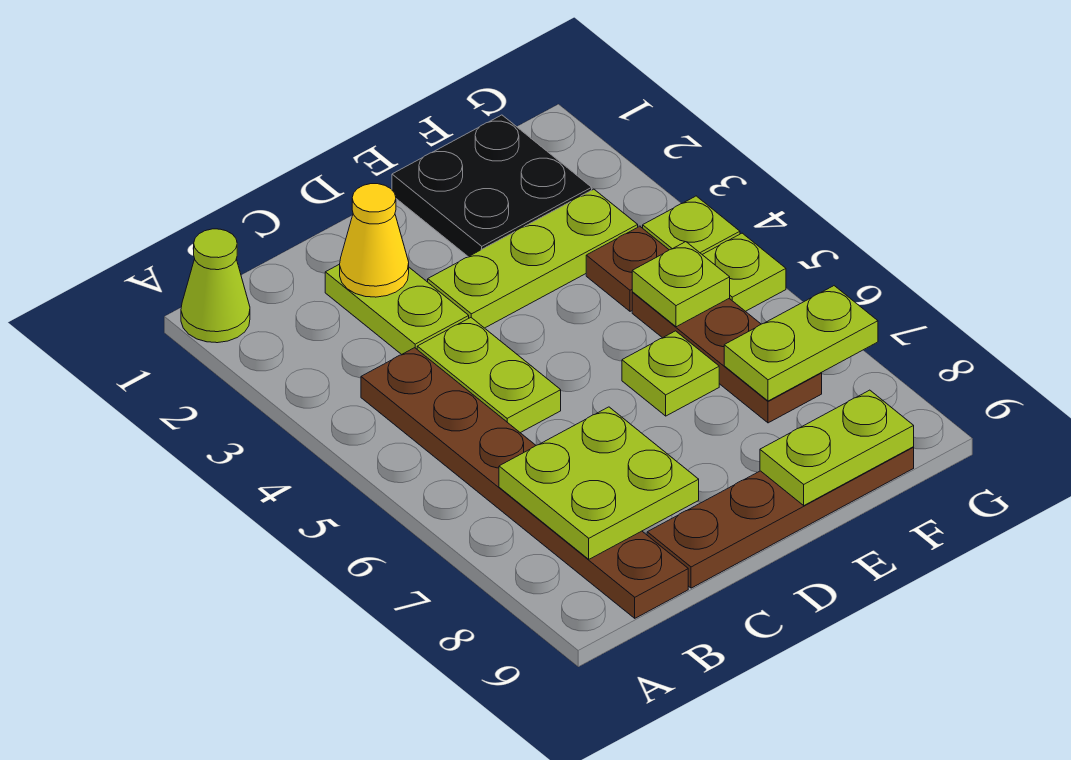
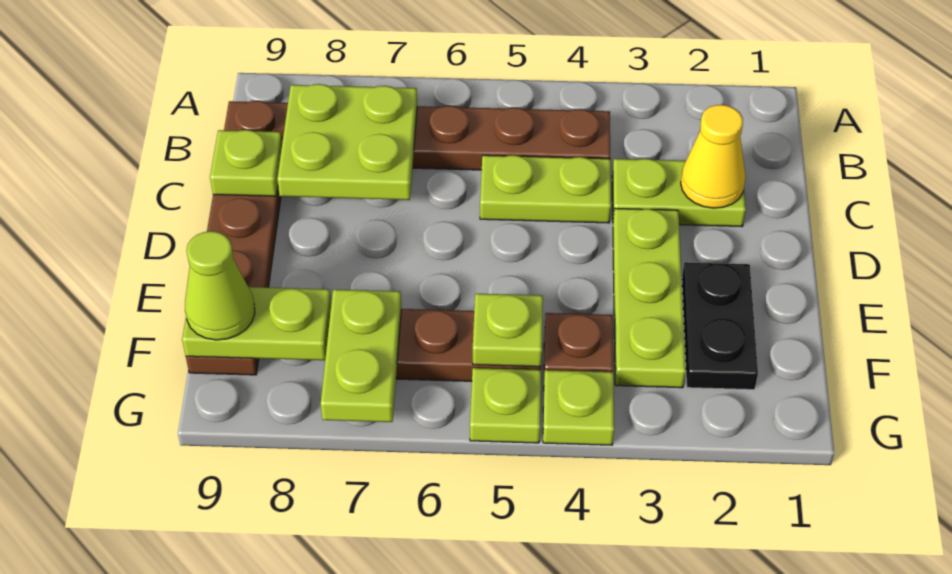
lime 1x1 cone [181,229,250,343] -> lime 1x1 cone moved to [185,231,255,340]
black 2x2 plate [392,115,592,257] -> black 1x2 plate [682,262,758,390]
lime 1x1 plate [622,331,719,416] -> lime 1x1 plate moved to [210,130,282,196]
lime 1x2 plate [760,390,914,505] -> lime 1x2 plate turned to [182,287,331,360]

